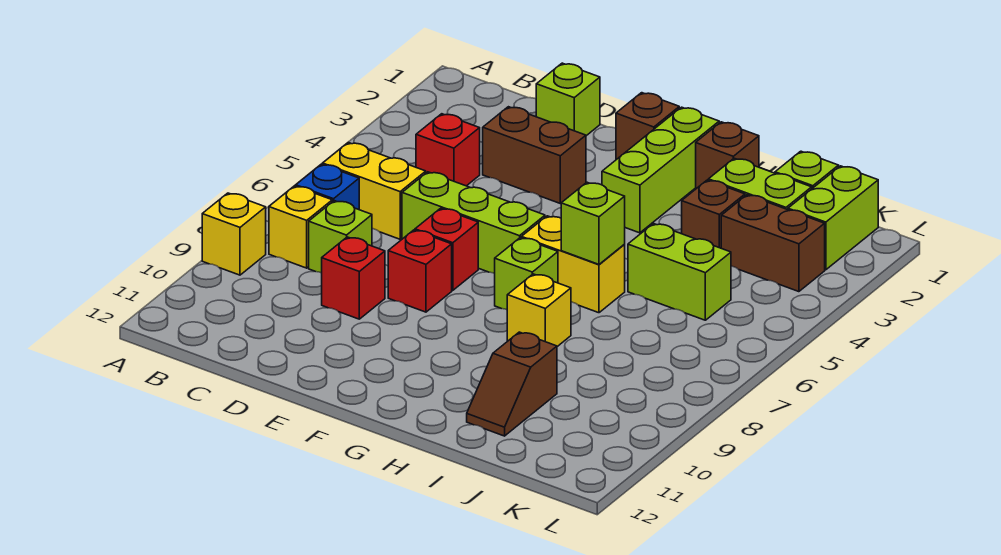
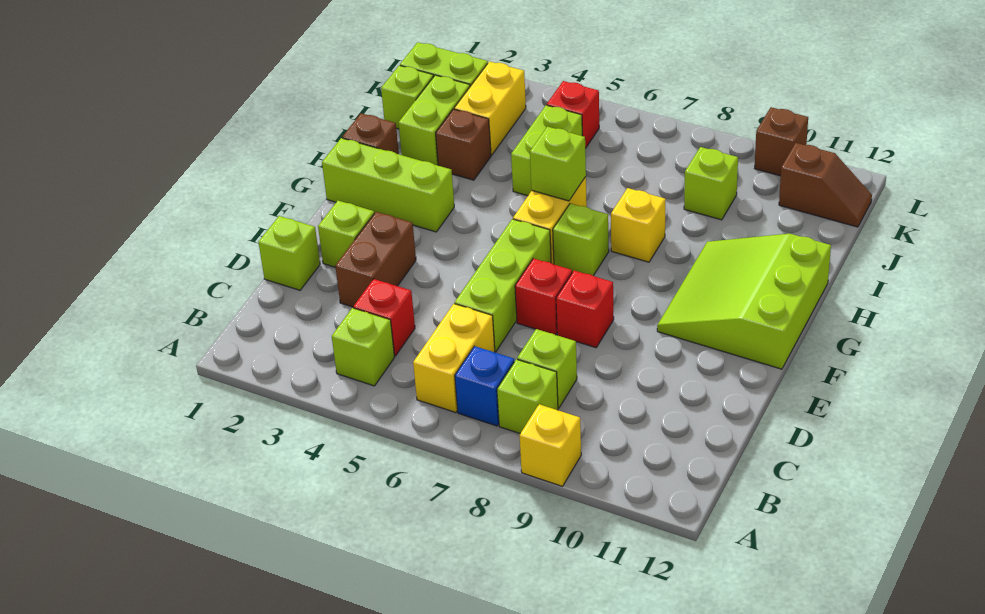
none -> lime 1x1 brick [332,308,395,386]
yellow 1x1 brick [269,186,332,268] -> lime 1x1 brick [497,359,558,433]
red 1x1 brick [322,237,385,319] -> red 1x1 brick moved to [547,81,599,148]
none -> lime 1x1 brick [318,201,374,267]
brown 1x1 brick [616,93,679,160] -> brown 1x1 brick moved to [755,107,808,176]
none -> lime 3x3 slope [657,234,831,369]
brown 1x2 slope [467,332,557,436] -> brown 1x2 slope moved to [779,143,872,227]
brown 1x2 brick [721,195,825,292] -> yellow 1x2 brick [454,61,526,155]
none -> lime 1x1 brick [684,147,738,220]

